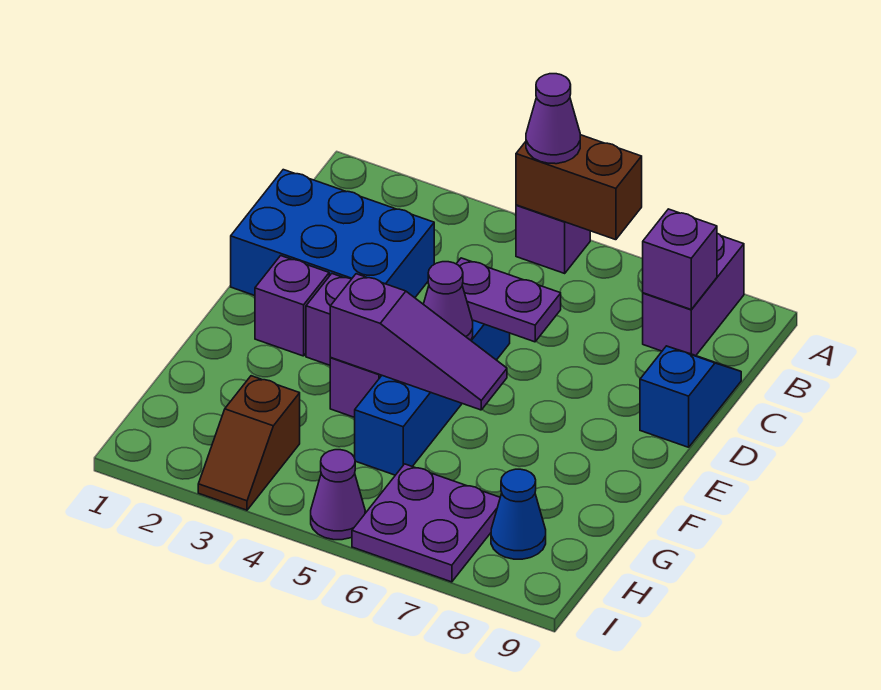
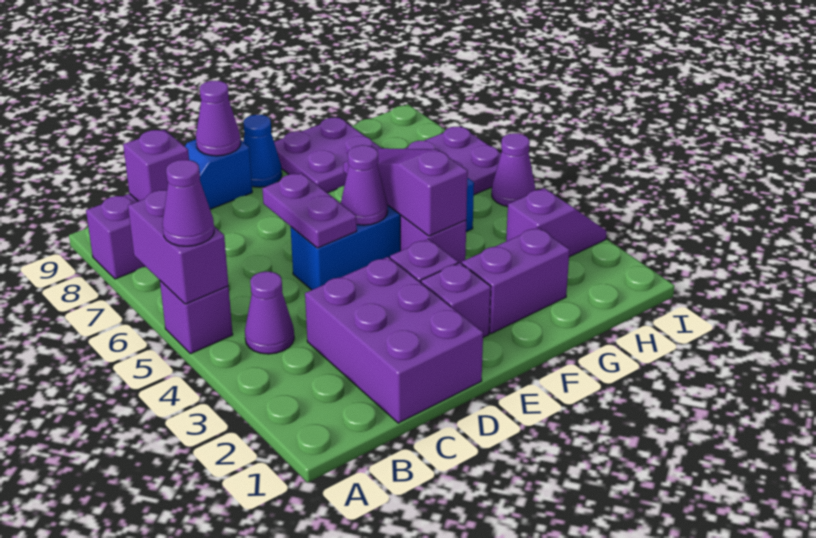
brown 1x2 brick [516,135,642,240] -> purple 1x2 brick [128,190,228,304]
none -> purple 1x1 cone [245,271,294,354]
blue 2x3 brick [231,170,434,298] -> purple 2x3 brick [305,257,483,423]
none -> purple 1x1 cone [196,81,241,156]
none -> purple 1x2 brick [462,227,570,334]
none -> purple 2x2 plate [274,117,381,193]
brown 1x2 slope [198,376,300,510] -> purple 1x2 slope [506,188,607,257]
blue 1x1 cone [491,469,546,559] -> blue 1x1 cone moved to [243,115,282,187]

